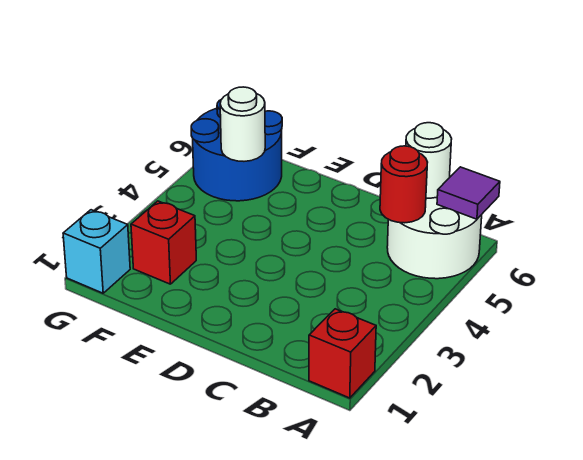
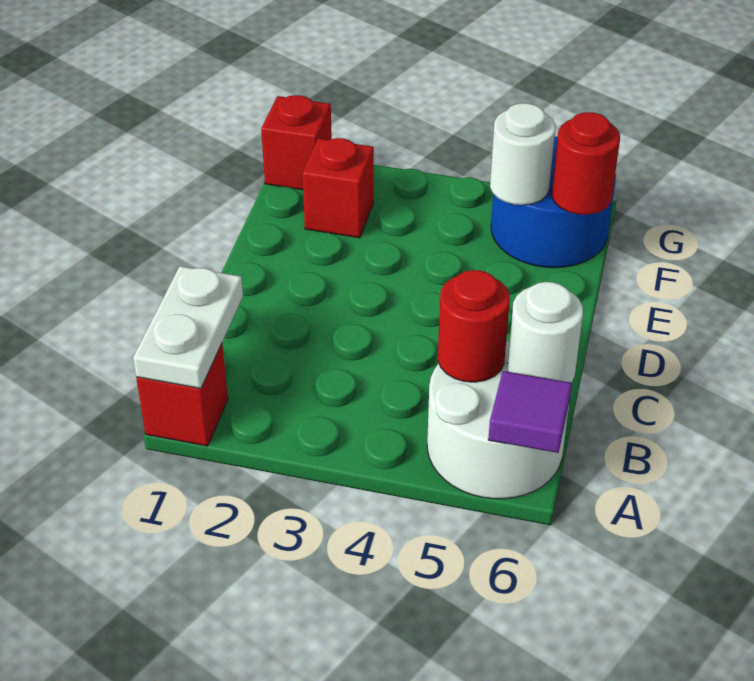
none -> white 1x2 plate [133,266,243,388]
none -> red 1x1 round brick [552,112,620,215]
cyan 1x1 brick [63,210,130,293] -> red 1x1 brick [261,95,332,190]

